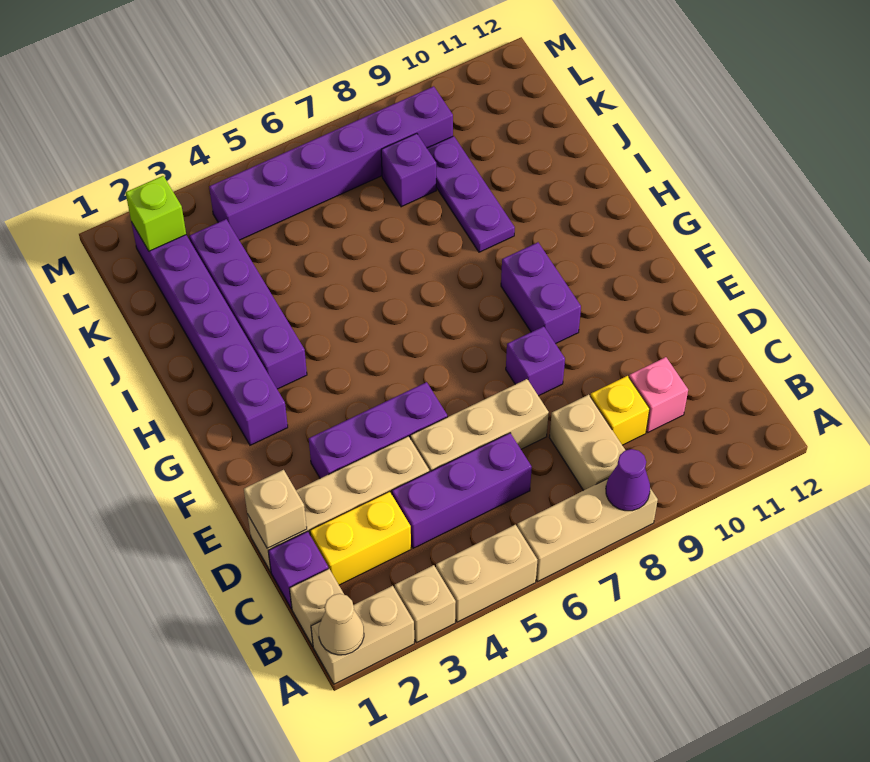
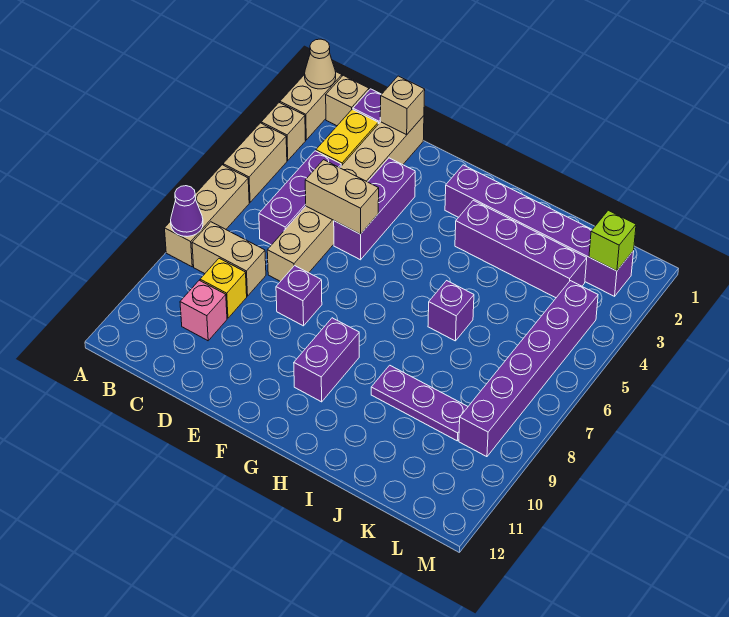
none -> tan 1x2 brick [305,160,379,234]
purple 1x2 brick [501,242,581,344] -> purple 1x2 brick turned to [294,318,359,402]
purple 1x1 brick [381,133,436,207] -> purple 1x1 brick moved to [428,281,474,341]

